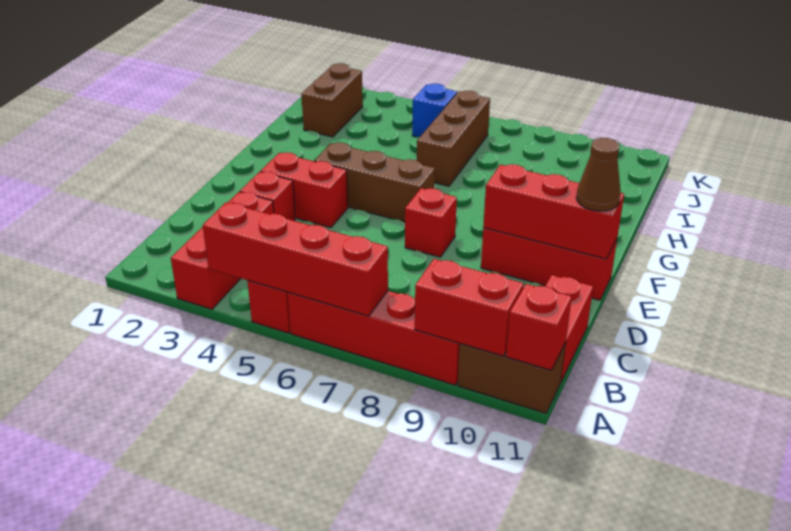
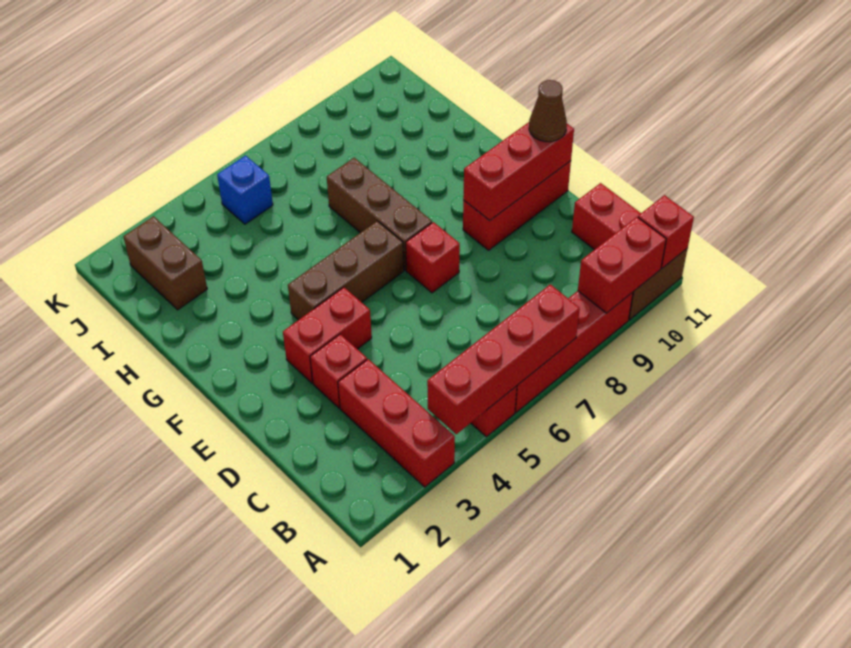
brown 1x3 brick [417,91,490,186] -> brown 1x3 brick moved to [327,158,432,270]

